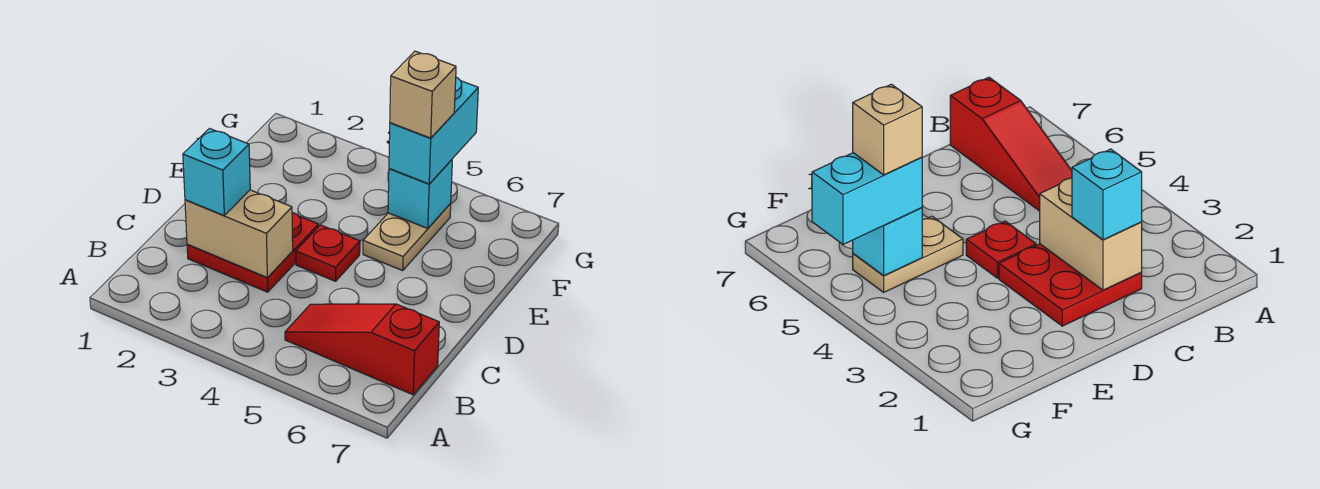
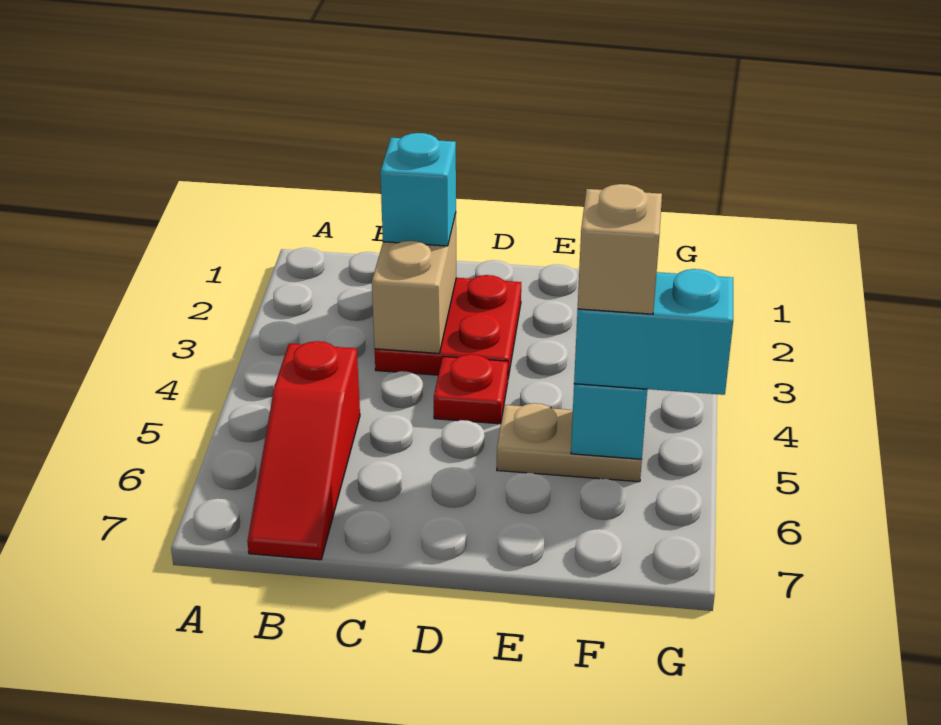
red 1x3 slope [285,304,439,395] -> red 1x3 slope turned to [247,341,360,560]

